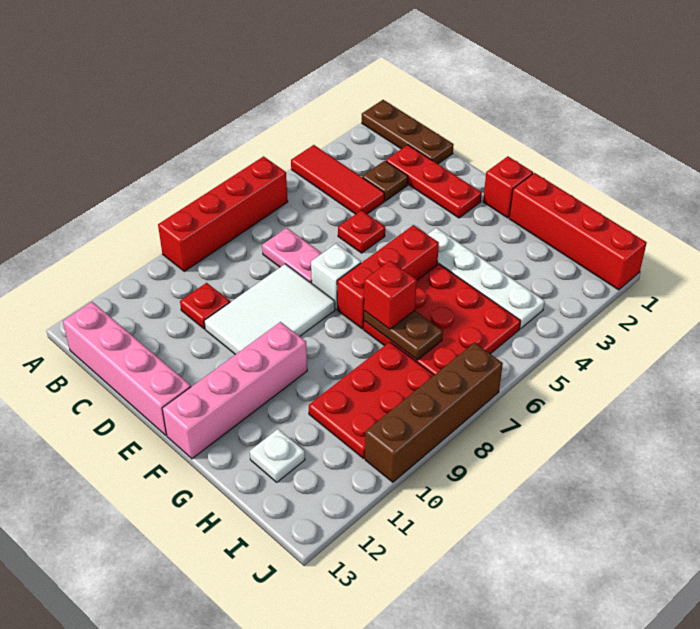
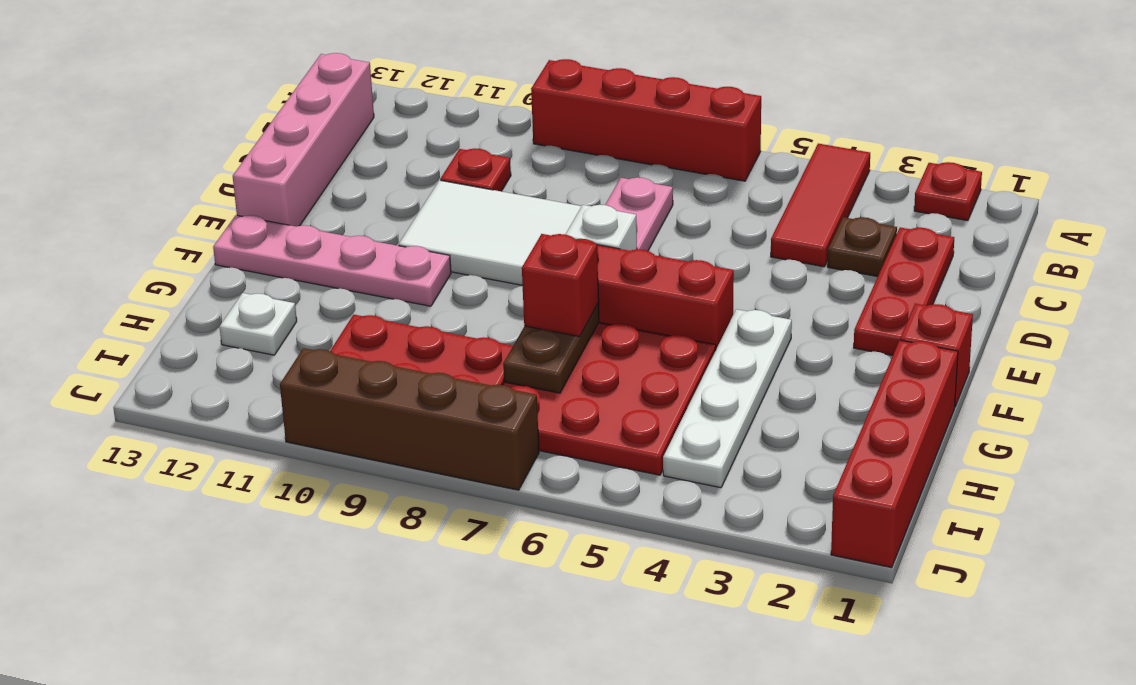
brown 1x3 plate [362,100,454,164] -> none
red 1x1 plate [338,210,385,253] -> red 1x1 plate moved to [914,162,982,221]
pink 1x4 brick [162,322,307,459] -> pink 1x4 plate [213,215,451,306]

